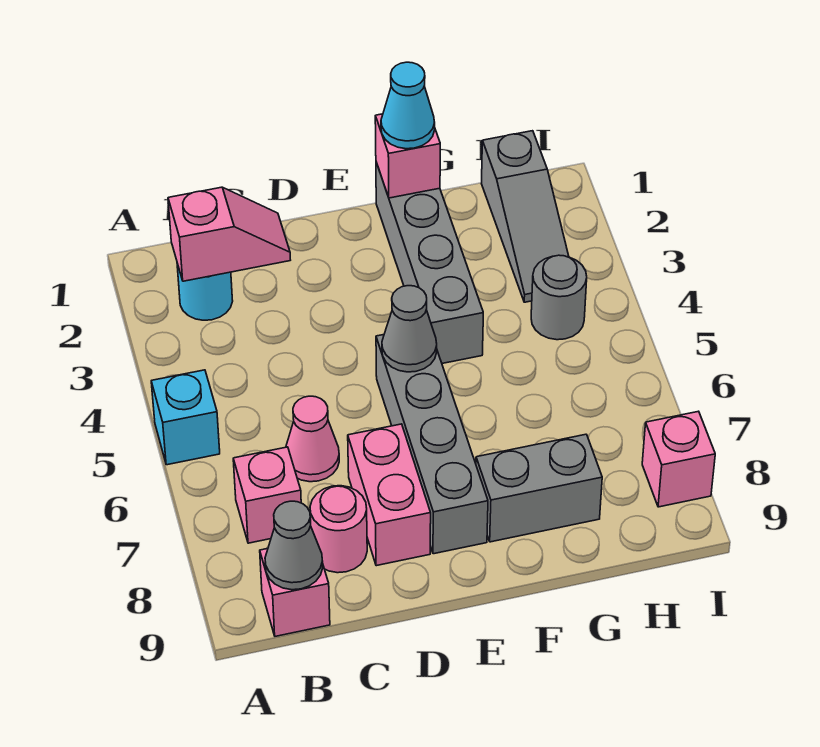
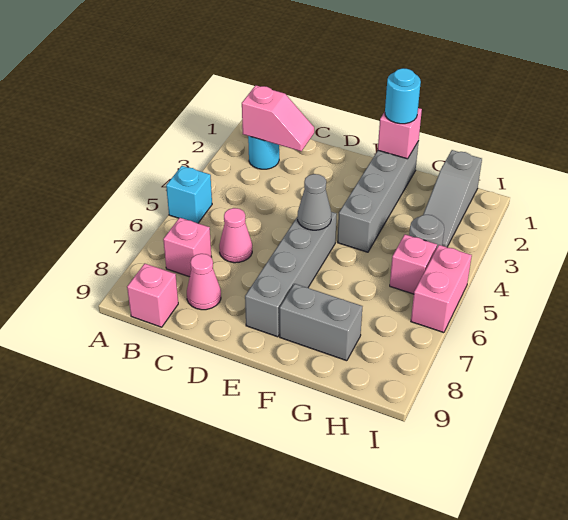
grey 1x1 cone [265,501,323,590] -> none
pink 1x1 round brick [310,486,367,573] -> pink 1x1 cone [187,254,221,310]
pink 1x2 brick [348,424,431,566] -> pink 1x2 brick moved to [411,245,472,333]
cyan 1x1 cone [381,62,435,149] -> cyan 1x1 round brick [385,68,421,124]
pink 1x1 brick [642,411,715,507] -> pink 1x1 brick moved to [390,235,437,294]

